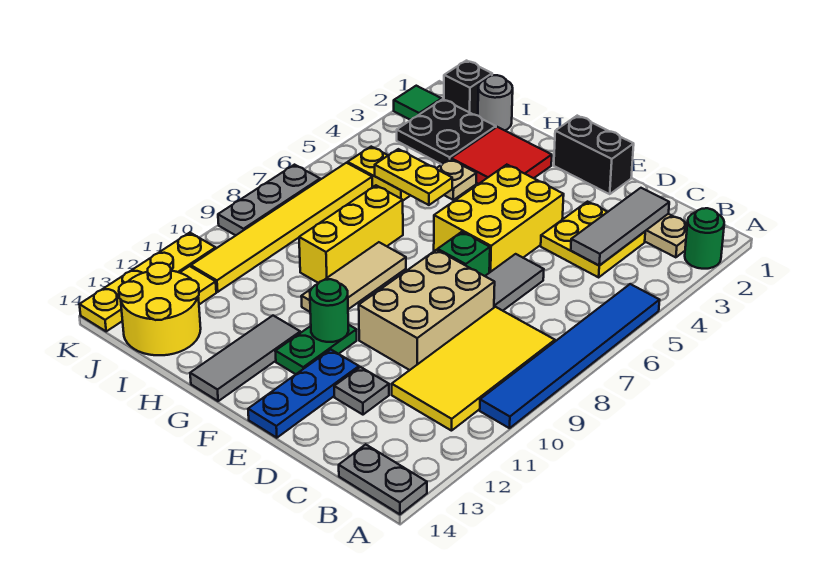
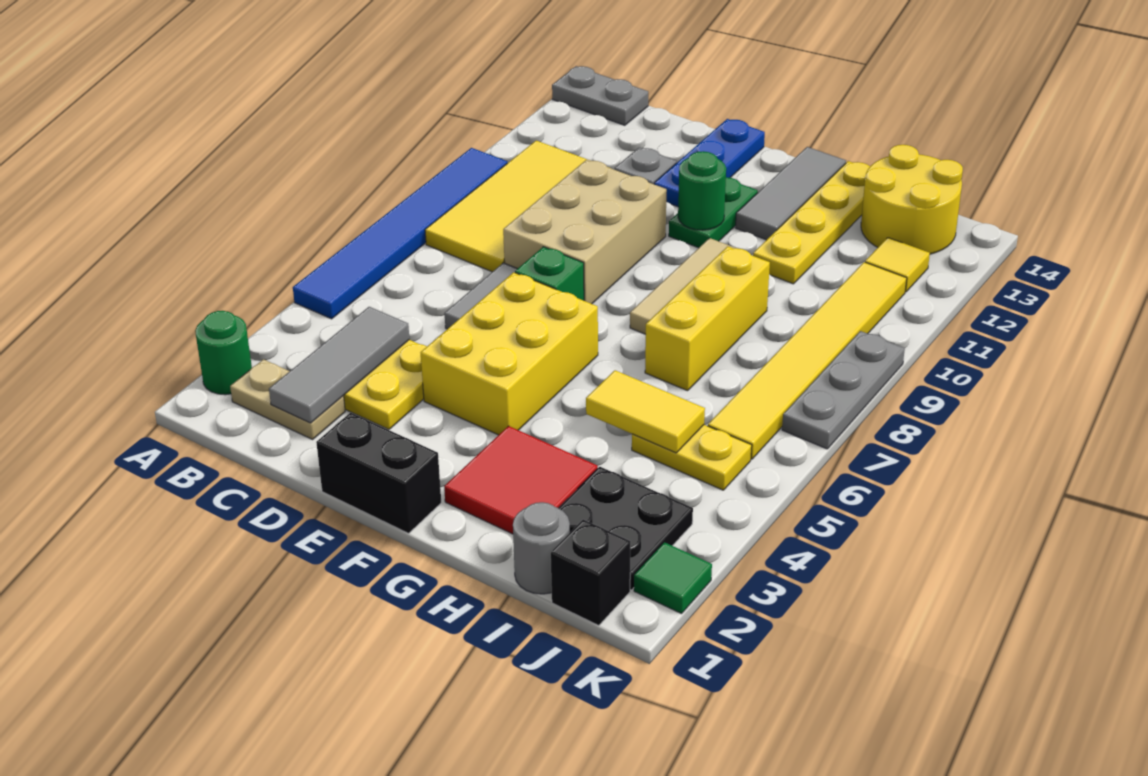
tan 1x1 plate [436,159,476,200] -> none
yellow 1x2 plate [375,149,452,205] -> yellow 1x2 tile [586,370,705,453]
yellow 1x4 plate [79,233,216,331] -> yellow 1x4 plate moved to [753,161,870,284]

